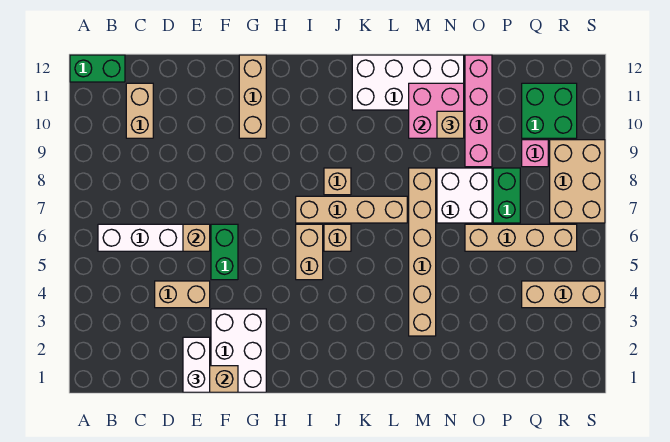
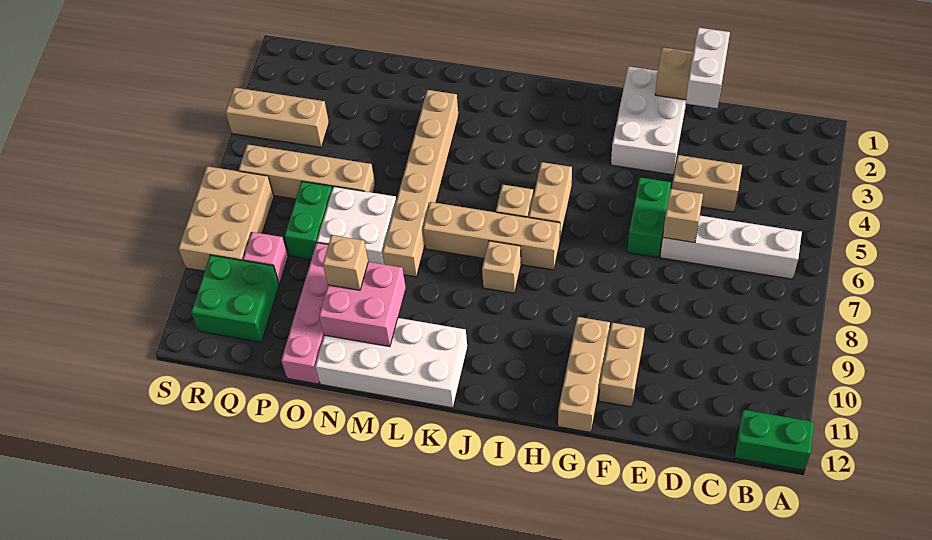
tan 1x2 brick [126,83,153,138] -> tan 1x2 brick moved to [599,323,645,407]

